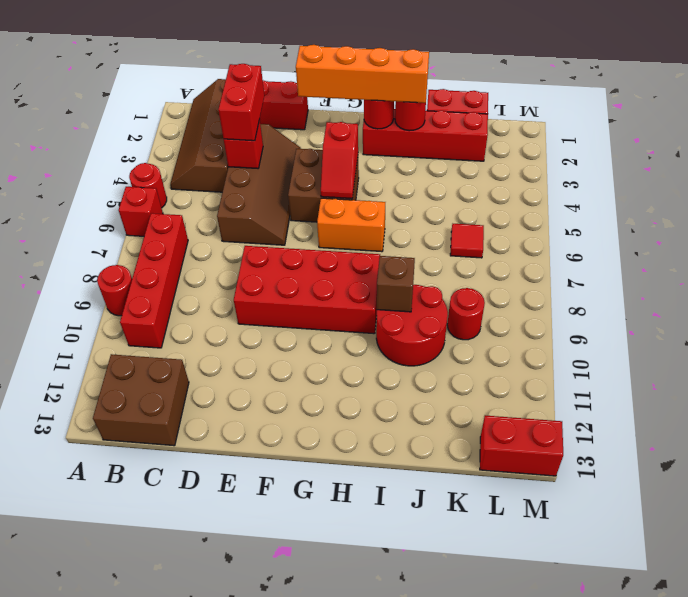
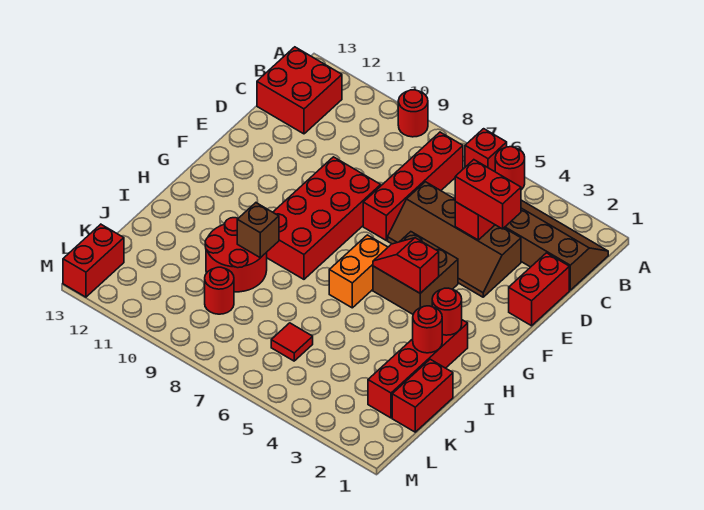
red 1x4 brick [120,213,188,348] -> red 1x4 brick turned to [363,132,463,240]
brown 2x2 brick [93,354,189,446] -> red 2x2 brick [257,47,342,134]
orange 1x4 brick [296,45,429,103] -> none

